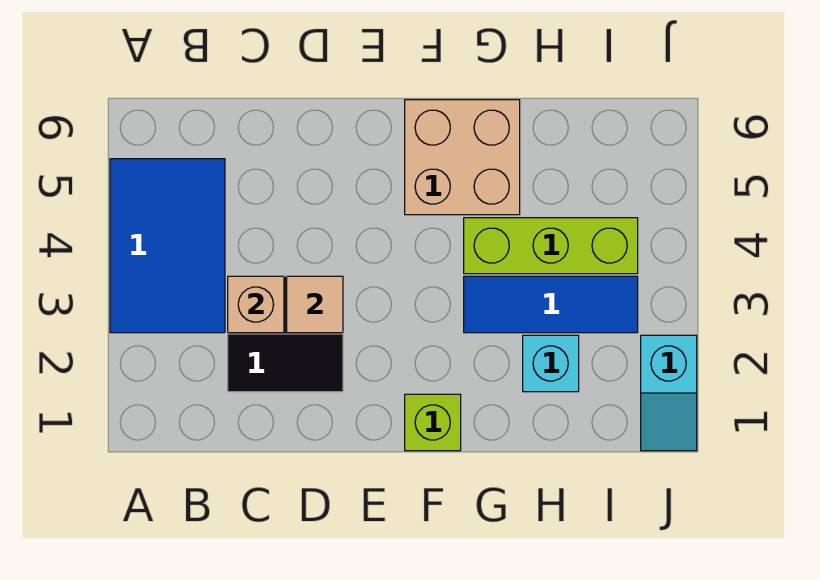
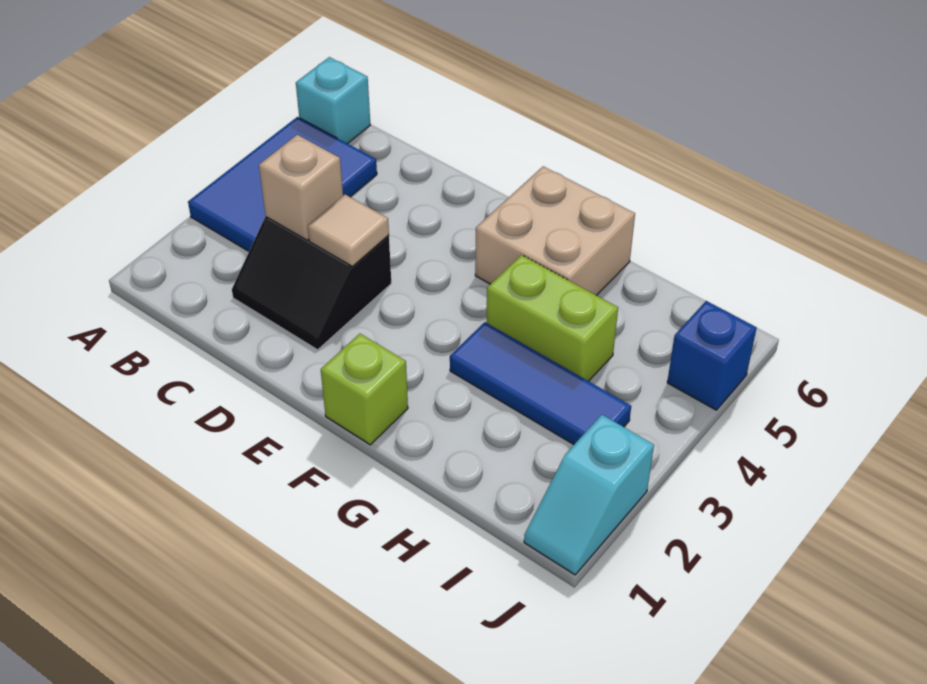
lime 1x3 brick [464,218,638,274] -> lime 1x2 brick [486,255,618,381]
cyan 1x1 brick [523,335,579,392] -> cyan 1x1 brick moved to [296,57,370,144]
none -> blue 1x1 brick [667,301,757,410]

